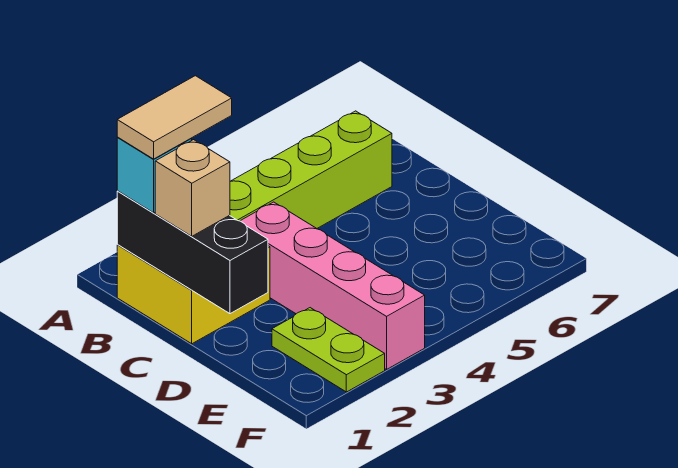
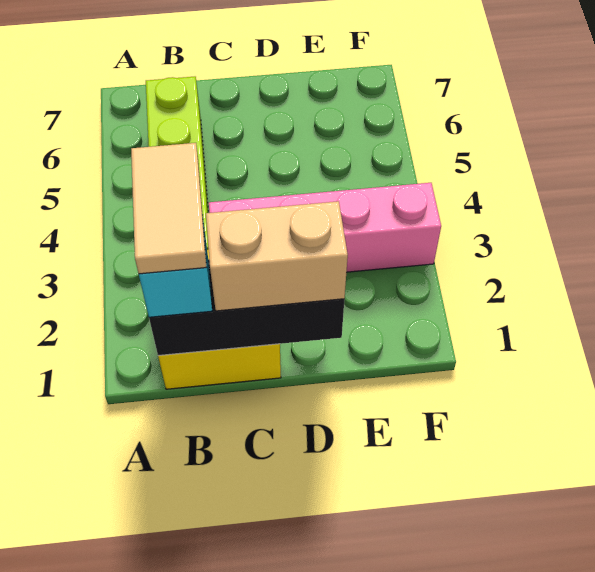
tan 1x1 brick [155,140,230,236] -> tan 1x2 brick [206,201,348,311]
lime 1x2 plate [272,308,385,392] -> none

